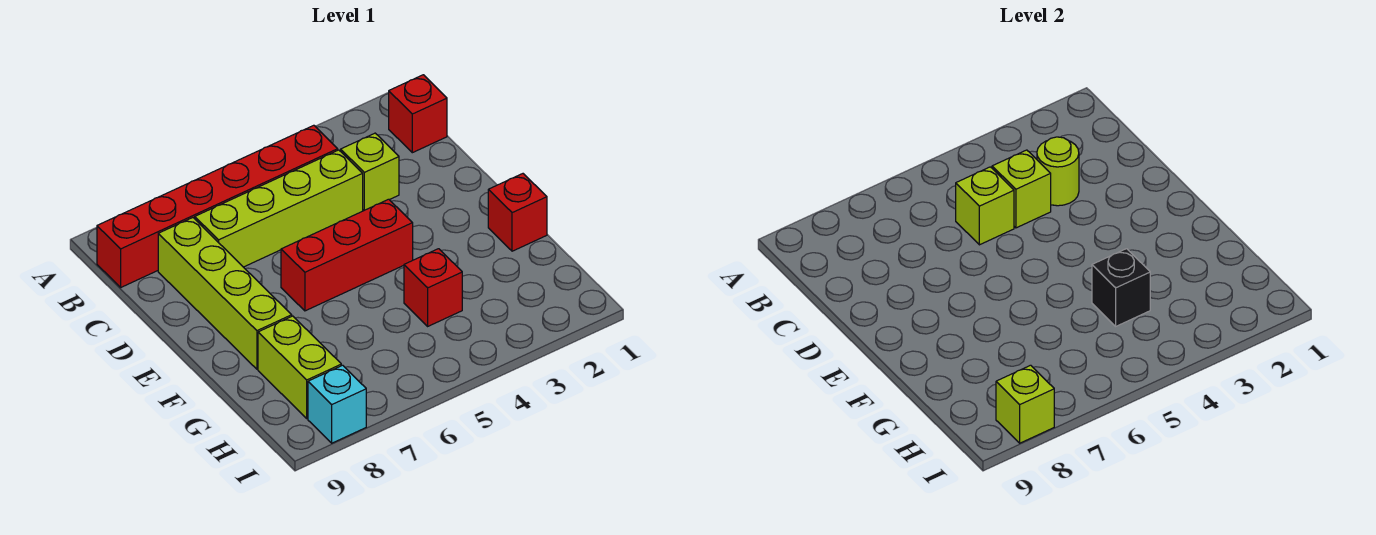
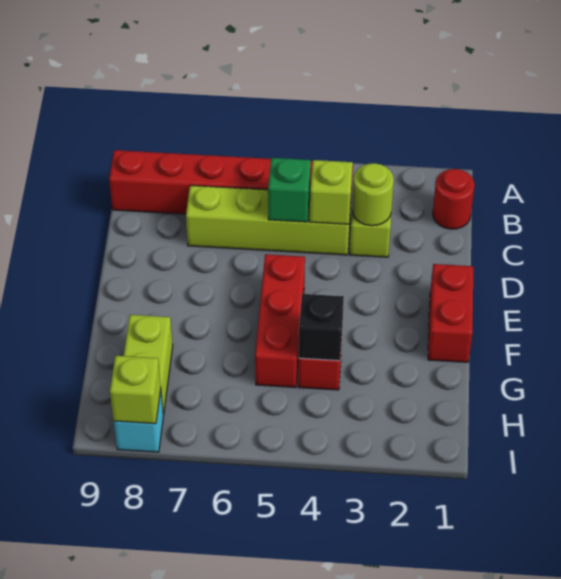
red 1x1 brick [389,75,447,153] -> red 1x1 round brick [433,169,475,229]
lime 1x1 brick [956,167,1014,245] -> green 1x1 brick [268,158,311,222]
lime 1x4 brick [158,218,292,369] -> none
red 1x3 brick [281,199,413,311] -> red 1x3 brick turned to [255,254,305,387]
red 1x1 brick [488,174,547,251] -> red 1x2 brick [428,264,473,362]

